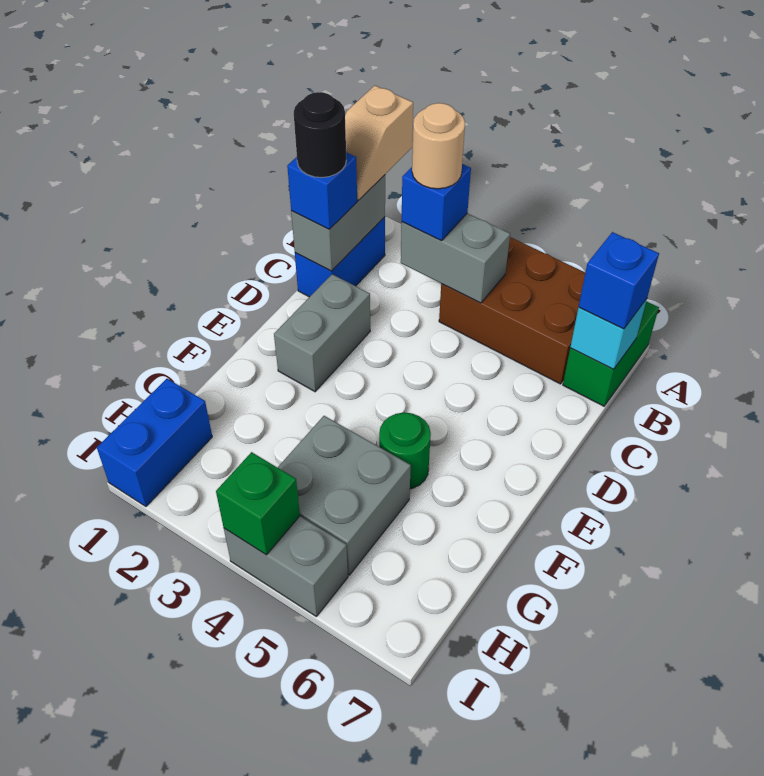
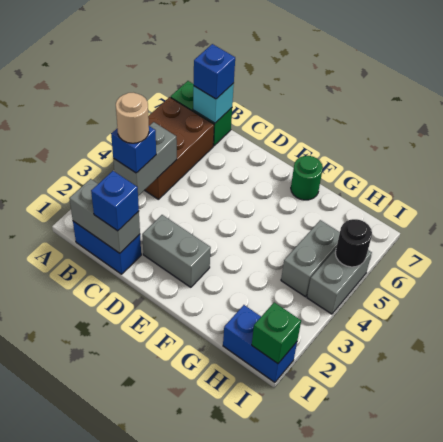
tan 1x2 slope [345,86,413,200] -> none
black 1x1 round brick [294,92,346,178] -> black 1x1 round brick moved to [335,219,372,267]
green 1x1 round brick [379,413,431,489] -> green 1x1 round brick moved to [291,156,323,200]
grey 2x2 brick [278,416,411,575] -> grey 1x2 brick [281,220,340,297]
green 1x1 brick [216,452,300,555] -> green 1x1 brick moved to [252,302,301,363]

